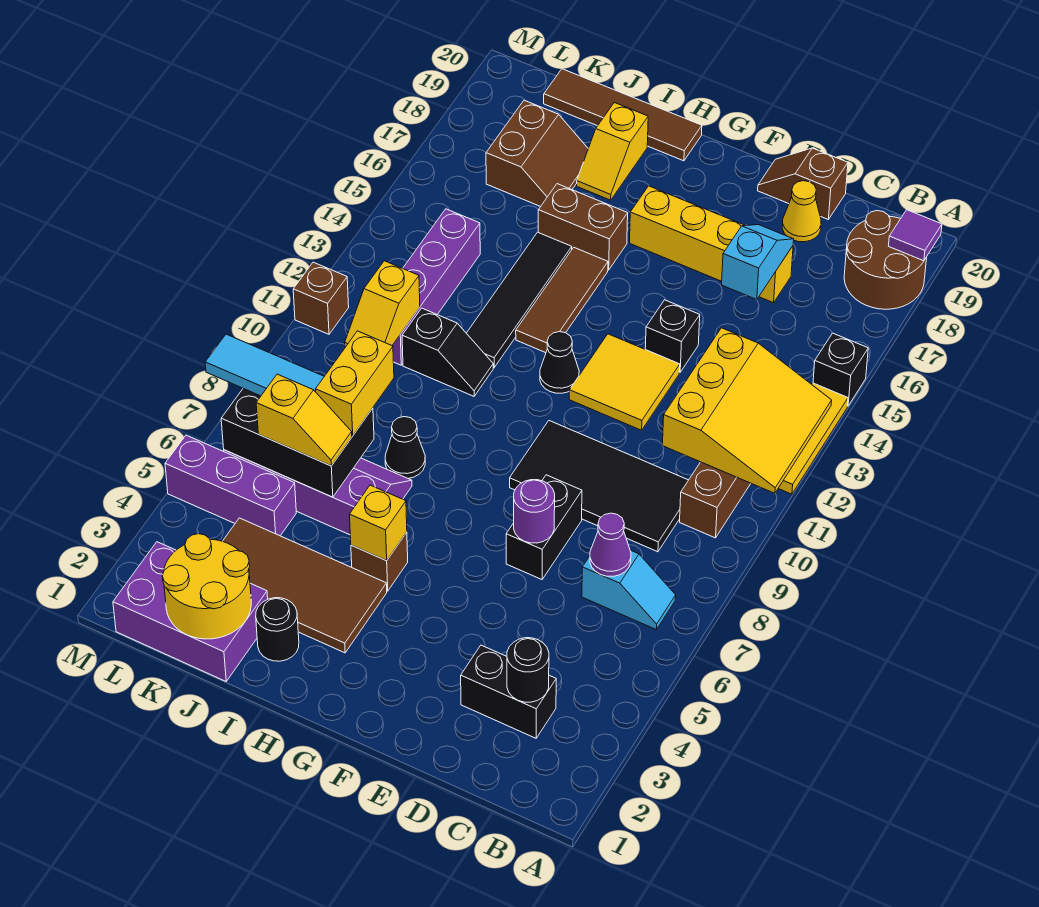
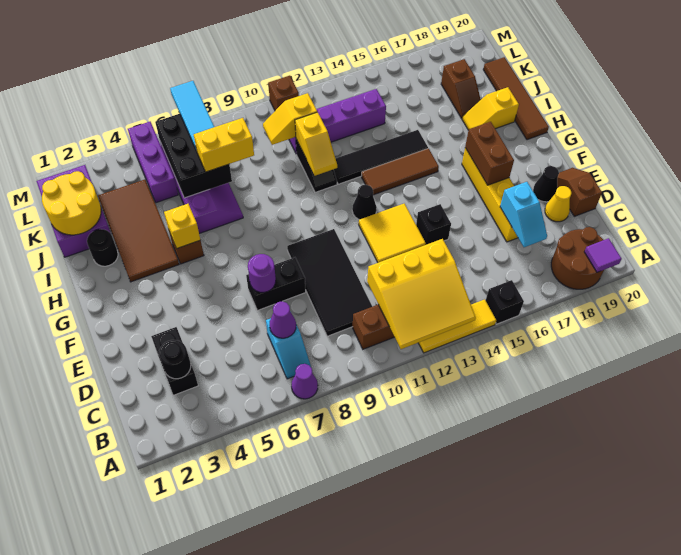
none -> purple 1x1 cone [291,364,318,399]
cyan 1x2 slope [722,225,794,300] -> cyan 1x2 slope turned to [500,182,547,247]
brown 1x2 brick [538,184,628,270] -> brown 1x2 brick moved to [465,122,514,185]
black 1x1 cone [385,417,425,479] -> black 1x1 cone moved to [533,166,559,202]
yellow 1x2 slope [256,374,352,466] -> yellow 1x2 slope moved to [295,112,337,176]
brown 2x2 slope [486,100,588,207] -> brown 1x2 slope [441,59,481,118]

